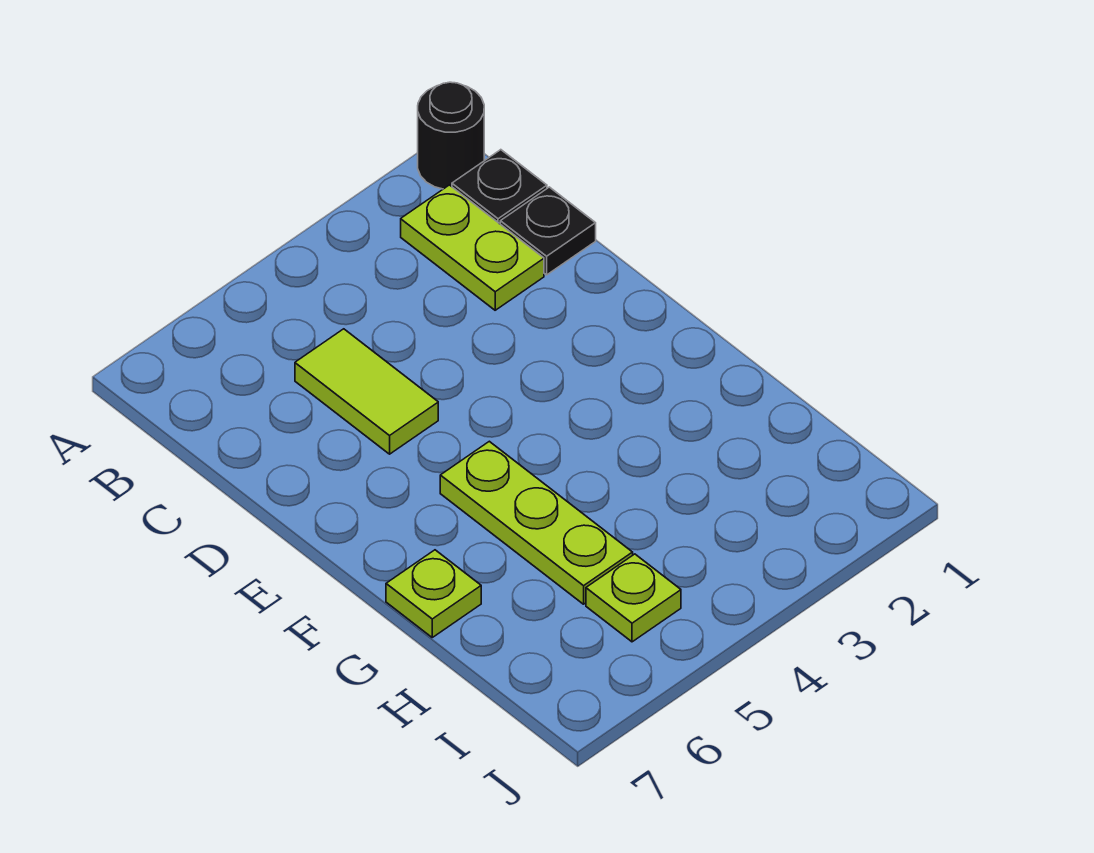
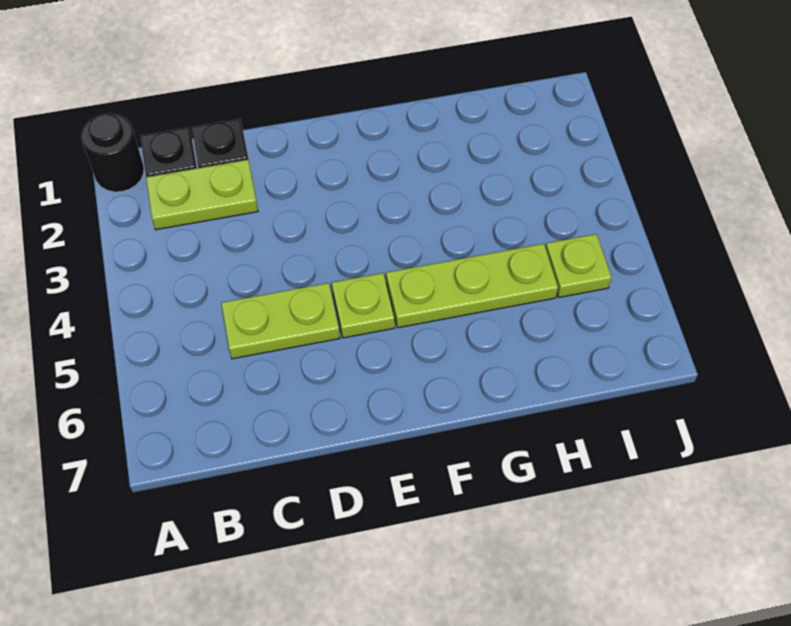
lime 1x2 tile [295,329,438,454] -> lime 1x2 plate [222,283,340,359]
lime 1x1 plate [386,550,481,637] -> lime 1x1 plate moved to [332,273,395,338]

